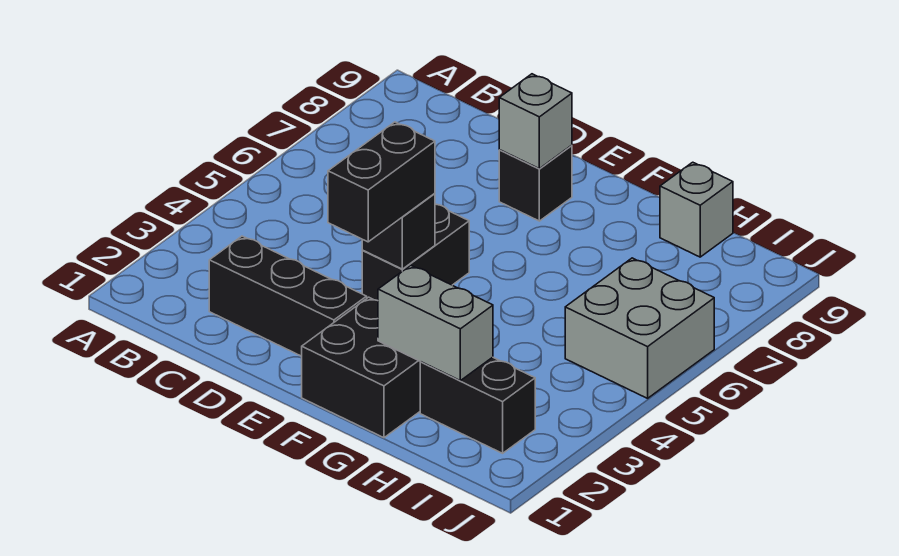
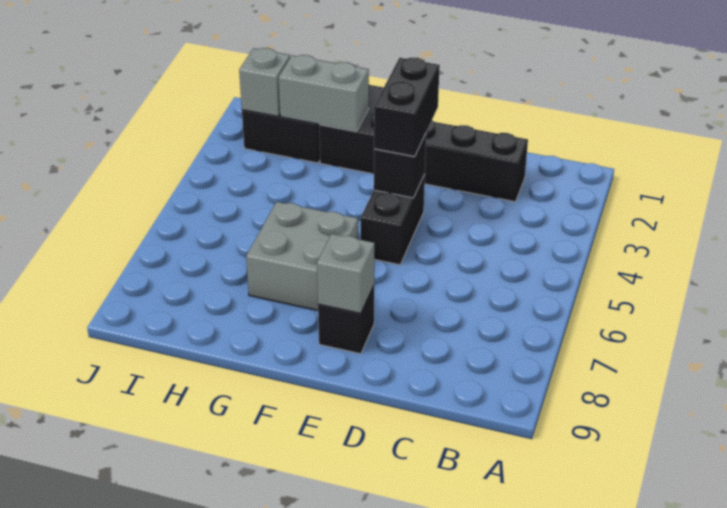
grey 1x1 brick [660,162,733,257] -> grey 1x1 brick moved to [239,48,290,117]
grey 2x2 brick [565,258,714,398] -> grey 2x2 brick moved to [246,202,358,310]

